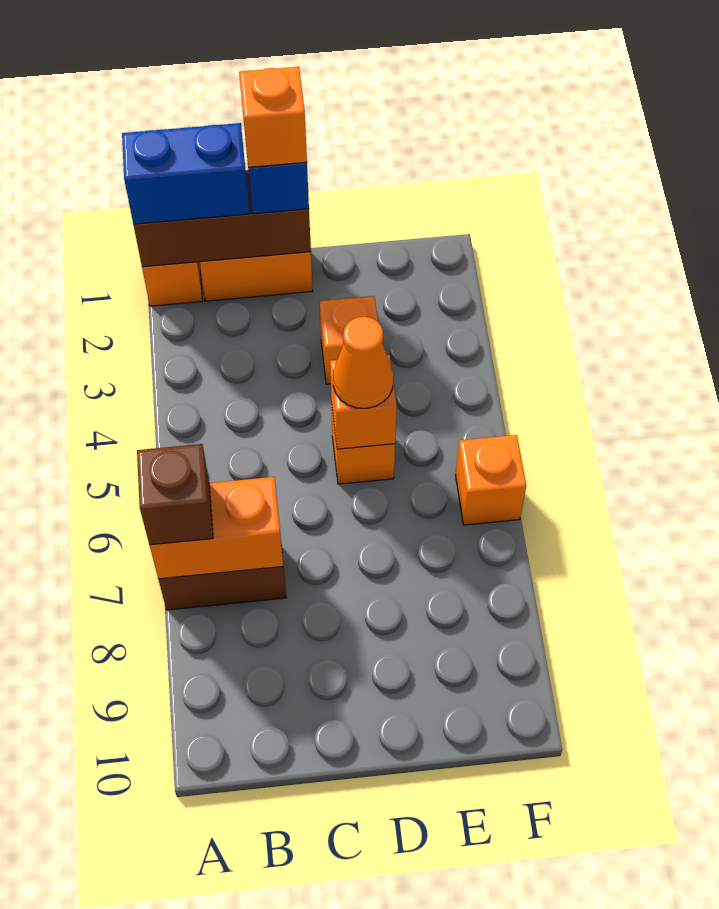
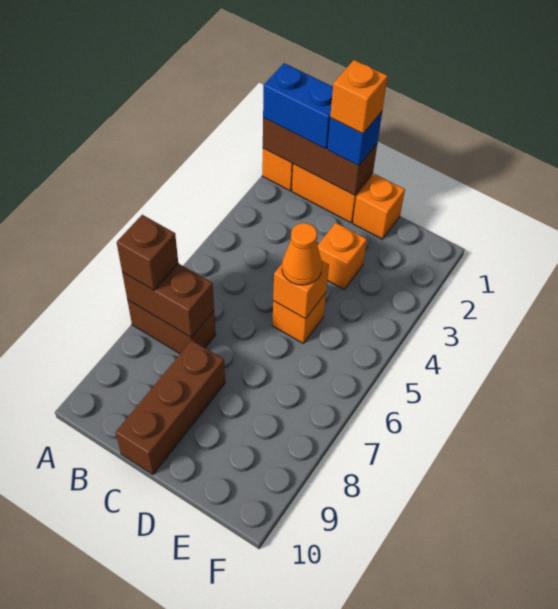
orange 1x2 brick [150,477,283,579] -> brown 1x2 brick [122,263,214,337]
none -> brown 1x3 brick [116,340,225,474]
orange 1x1 brick [456,435,526,525] -> orange 1x1 brick moved to [353,174,405,239]

